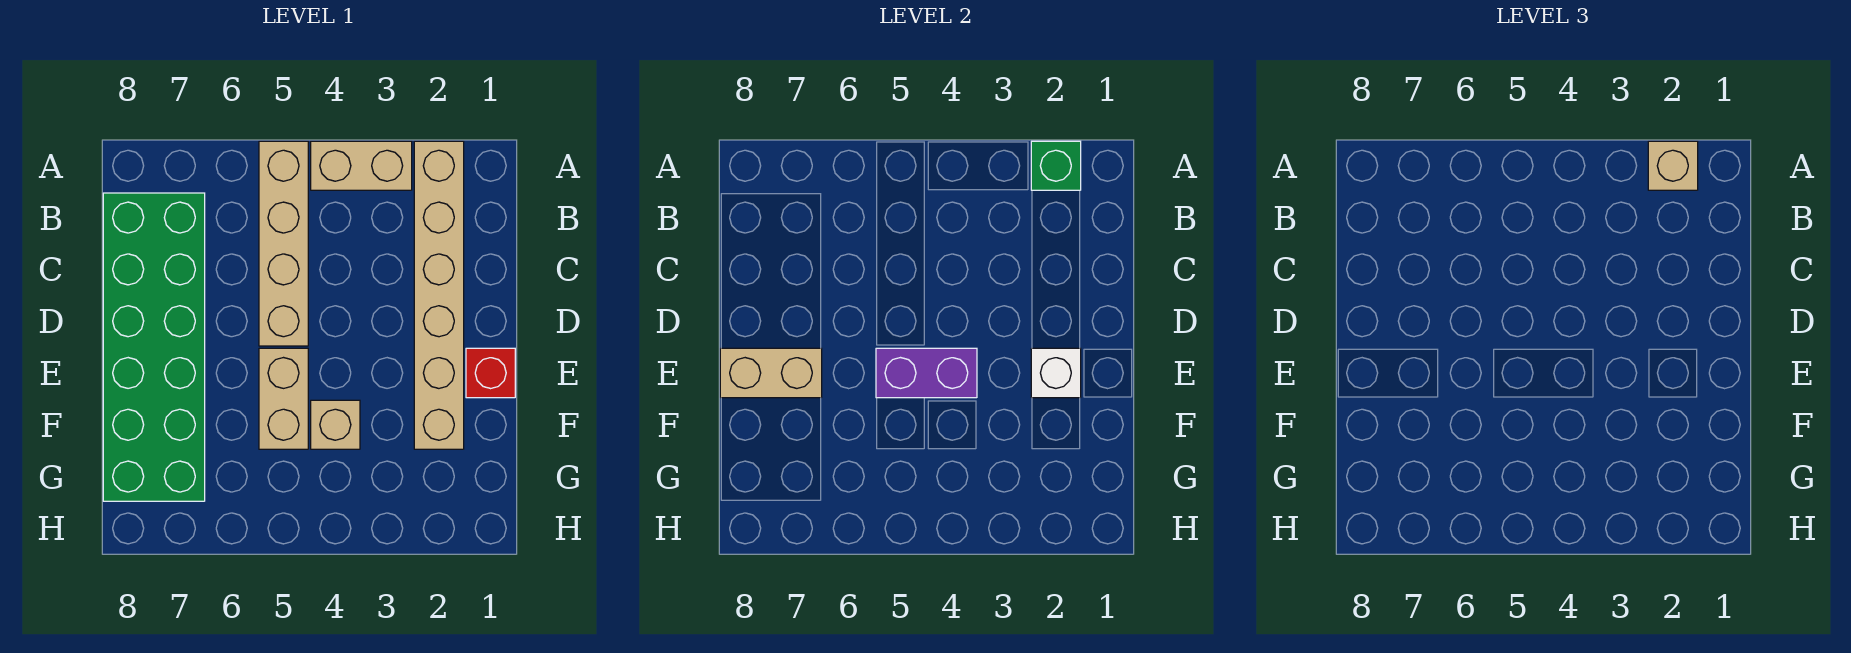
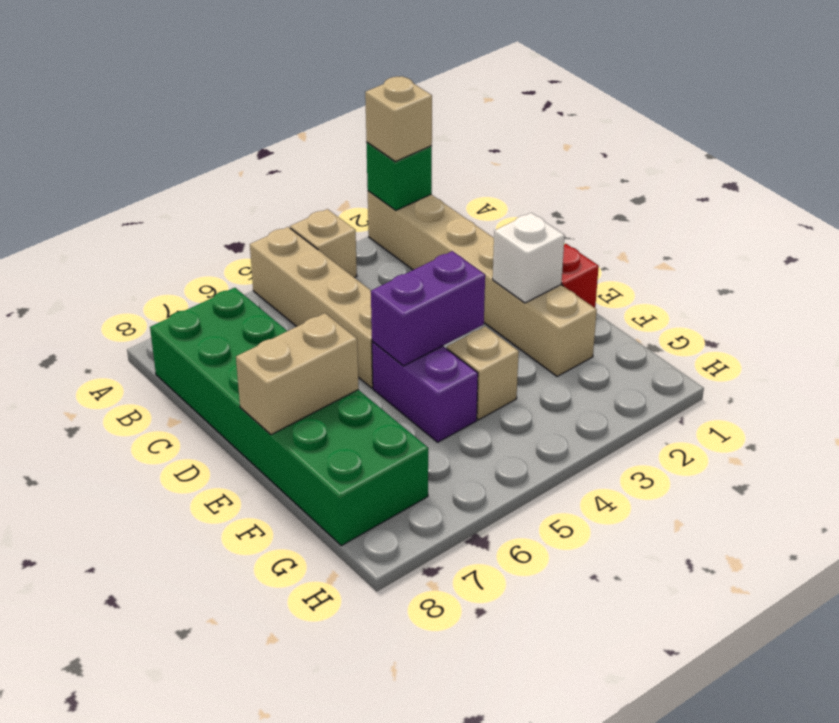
tan 1x2 brick [311,141,412,190] -> tan 1x1 brick [290,209,357,278]
tan 1x2 brick [259,348,308,449] -> purple 1x2 brick [372,341,478,442]

